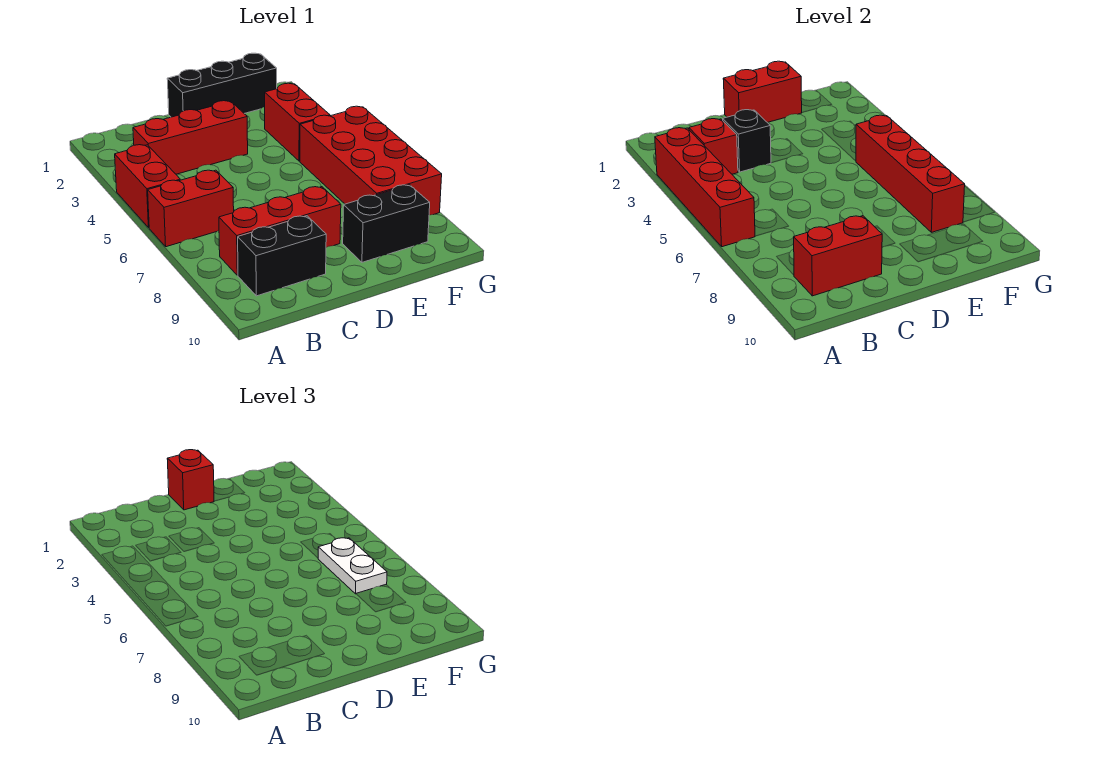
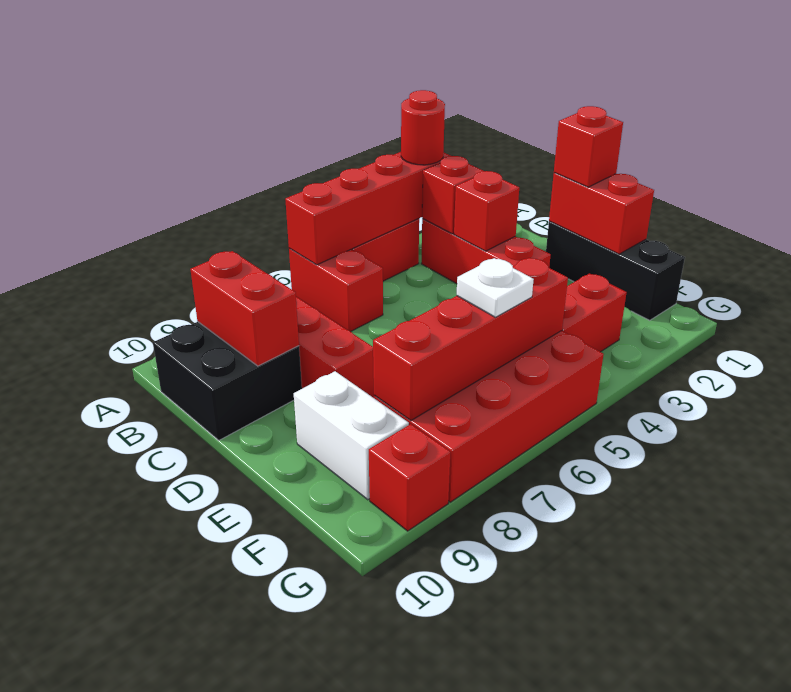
none -> red 1x1 round brick [401,90,445,165]
black 1x2 brick [238,216,326,296] -> black 2x2 brick [153,322,302,440]
black 1x1 brick [723,110,771,172] -> red 1x1 brick [454,171,519,251]
black 1x2 brick [343,185,430,262] -> white 1x2 brick [294,371,409,500]
white 1x2 plate [318,538,387,594] -> white 1x1 plate [457,258,534,317]
none -> red 1x1 brick [369,424,450,531]

